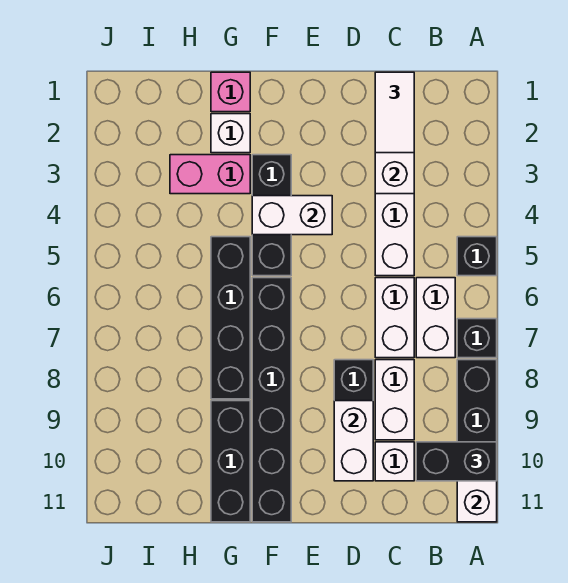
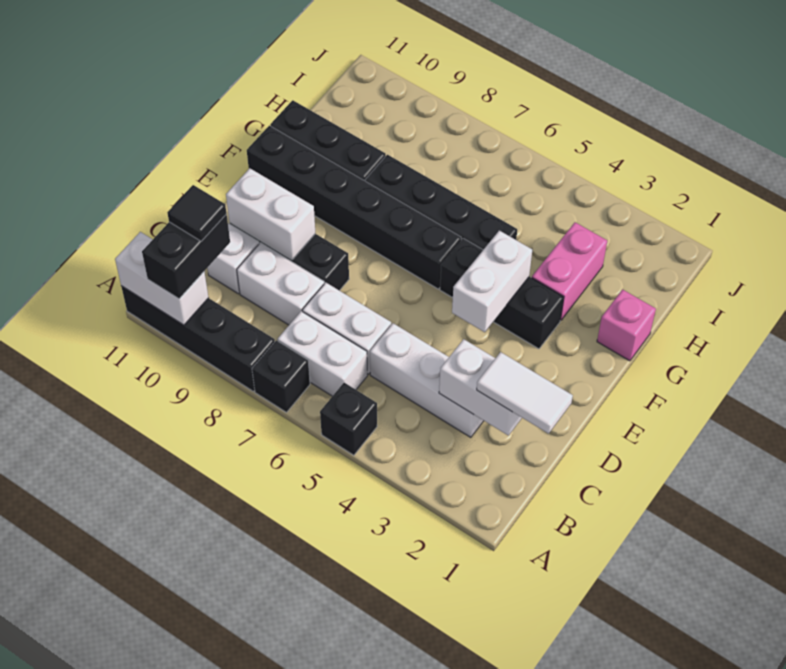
none -> black 1x1 tile [167,185,226,241]
white 1x1 brick [211,114,250,153] -> none

